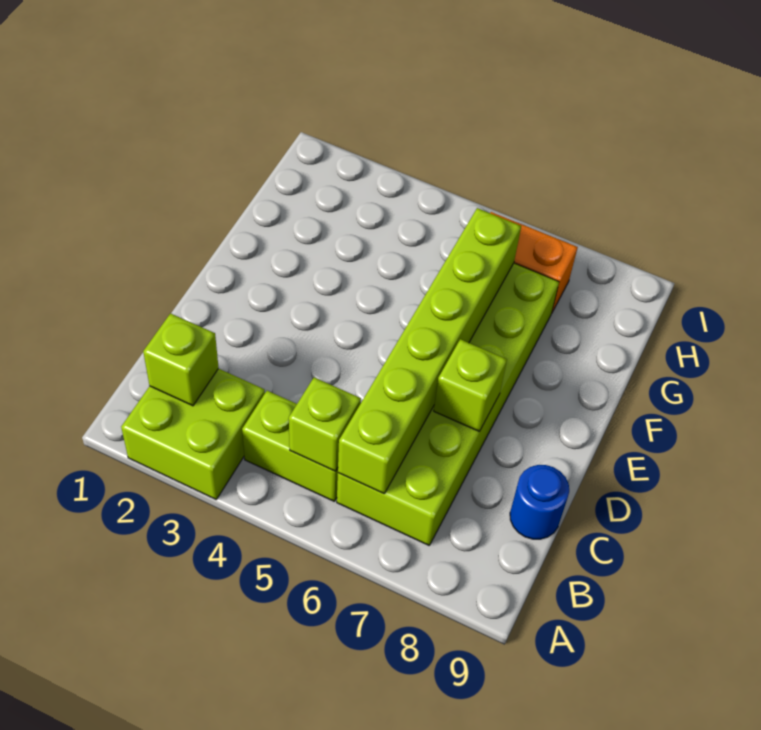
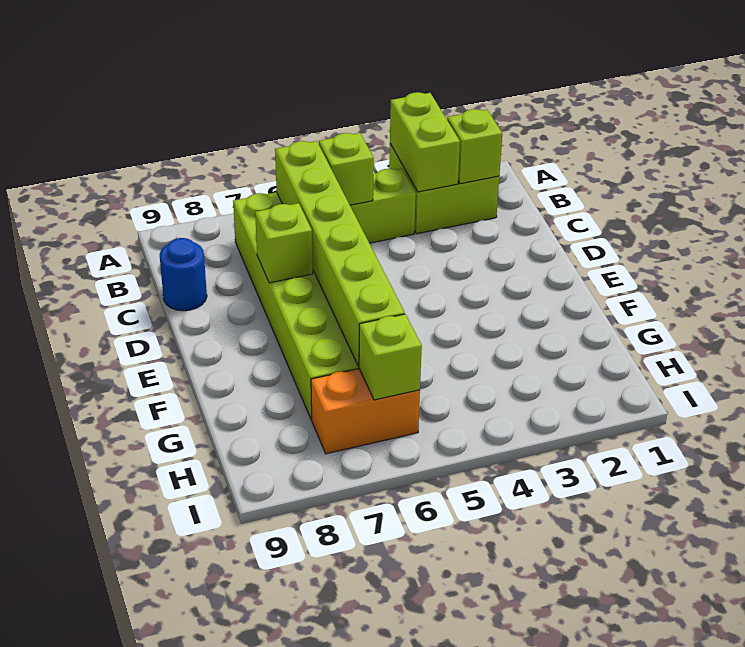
none -> lime 1x2 brick [390,92,460,192]
none -> lime 1x1 brick [359,314,422,400]

